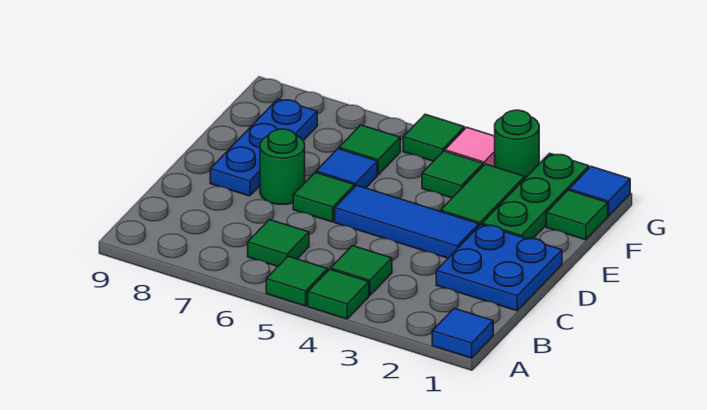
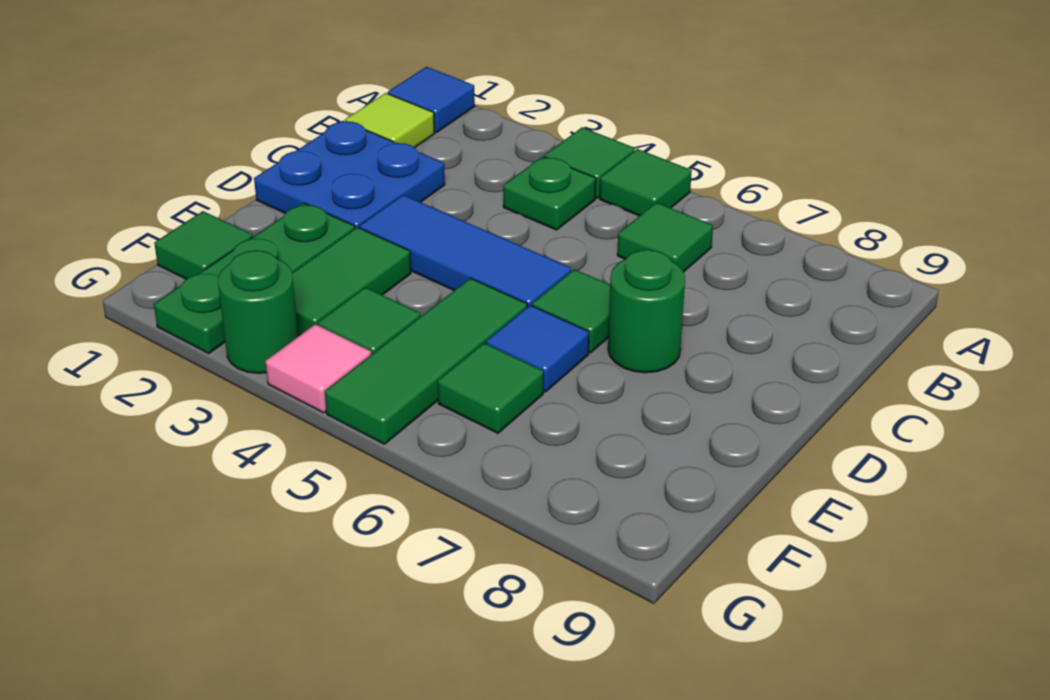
none -> lime 1x1 tile [345,93,434,148]
green 1x1 tile [331,246,392,295] -> green 1x1 plate [503,156,596,230]
blue 1x3 plate [210,99,317,196] -> none
blue 1x1 tile [569,166,630,216] -> none
green 1x1 tile [403,114,465,161] -> green 1x3 tile [325,278,527,444]

